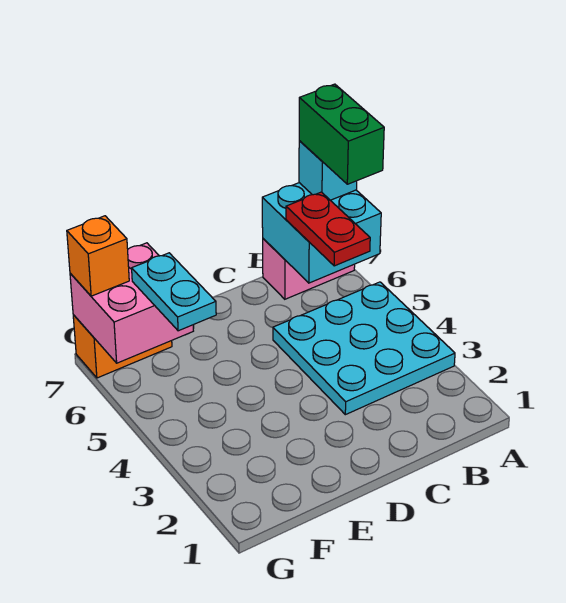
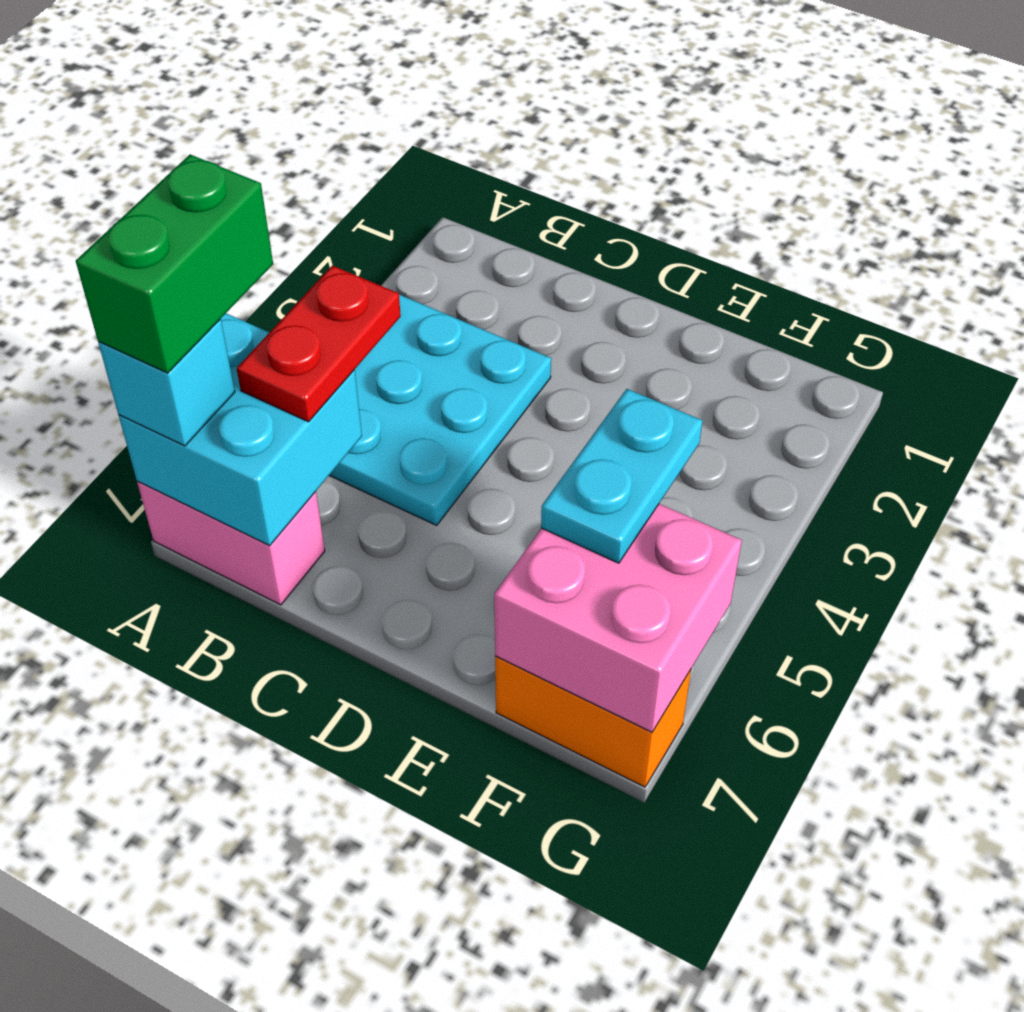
orange 1x1 brick [67,216,129,296] -> none

